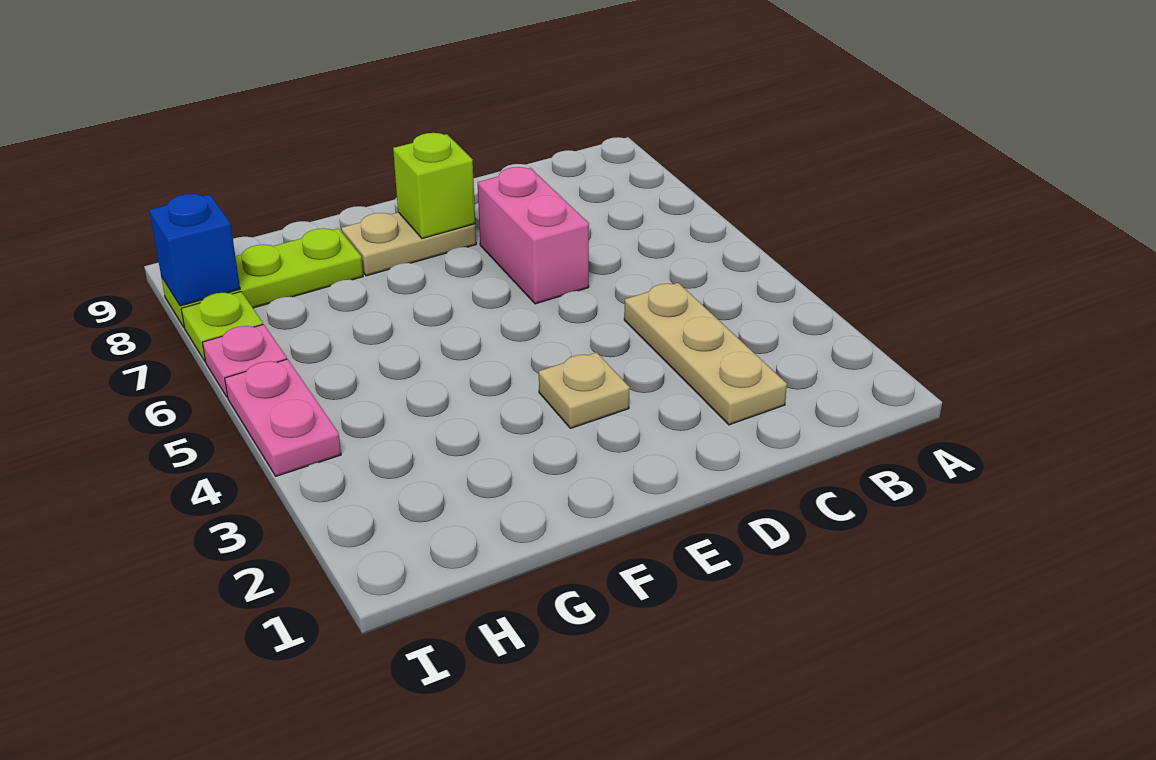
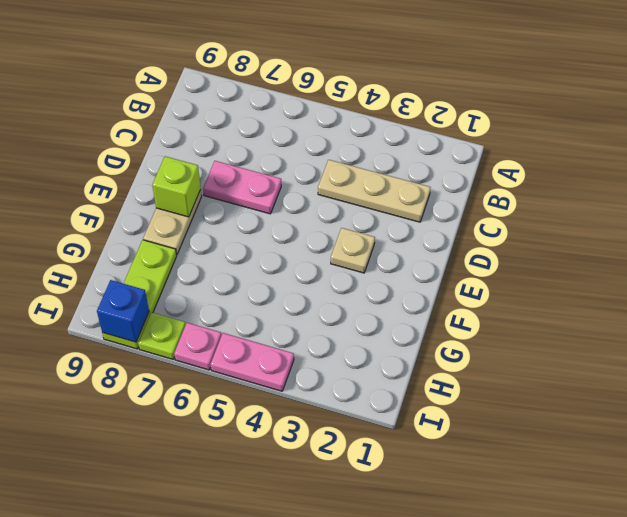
pink 1x2 brick [478,167,589,304] -> pink 1x2 plate [203,161,281,214]

